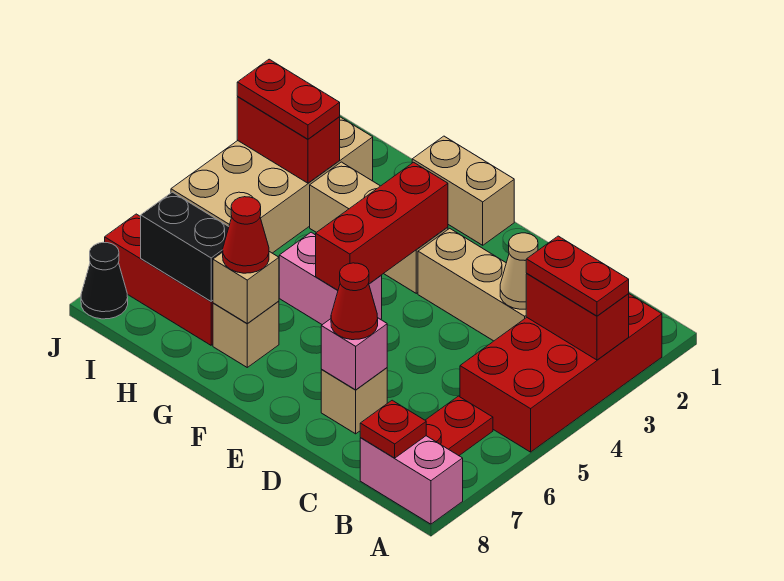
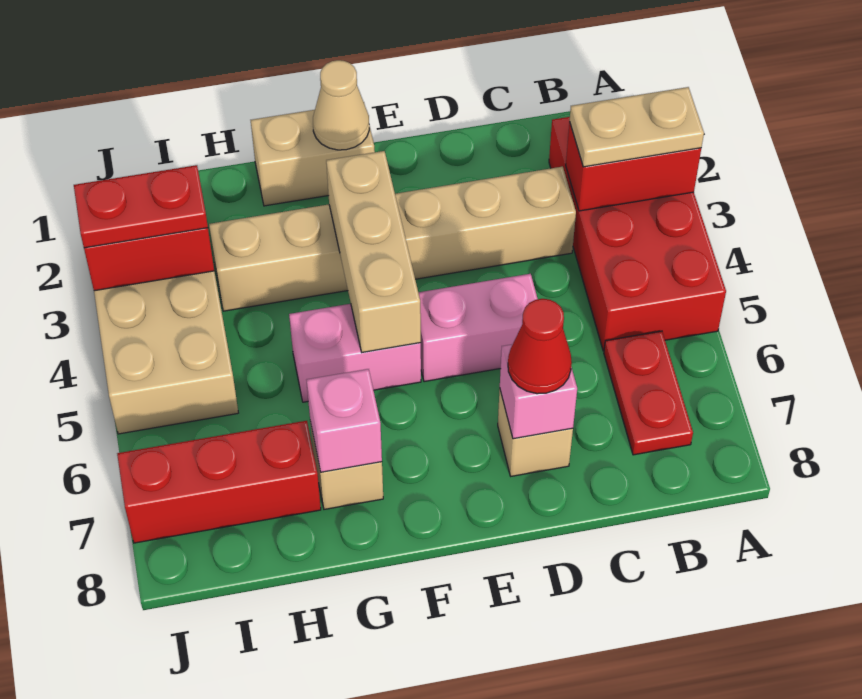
red 1x2 plate [526,236,629,316] -> tan 1x2 plate [570,87,704,167]
pink 1x2 brick [360,436,463,524] -> pink 1x2 brick moved to [418,274,538,382]
red 1x1 plate [360,400,426,458] -> none
tan 1x1 cone [500,233,538,309] -> tan 1x1 cone moved to [313,60,369,150]
red 1x3 brick [316,162,448,290] -> tan 1x3 brick [326,151,421,352]
tan 1x1 brick [213,252,279,324] -> pink 1x1 brick [307,369,382,472]
red 1x1 cone [223,197,269,273] -> none
black 1x2 brick [141,192,229,301] -> none
black 1x1 cone [81,242,128,319] -> none

